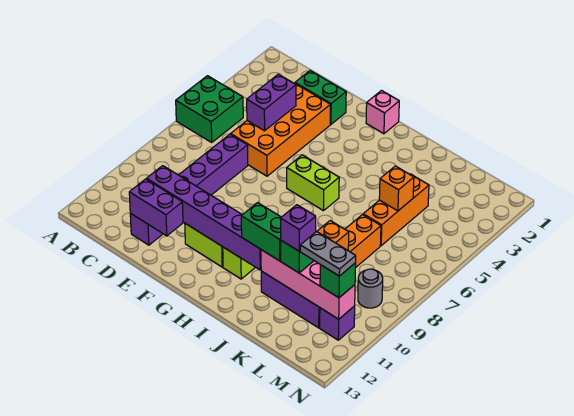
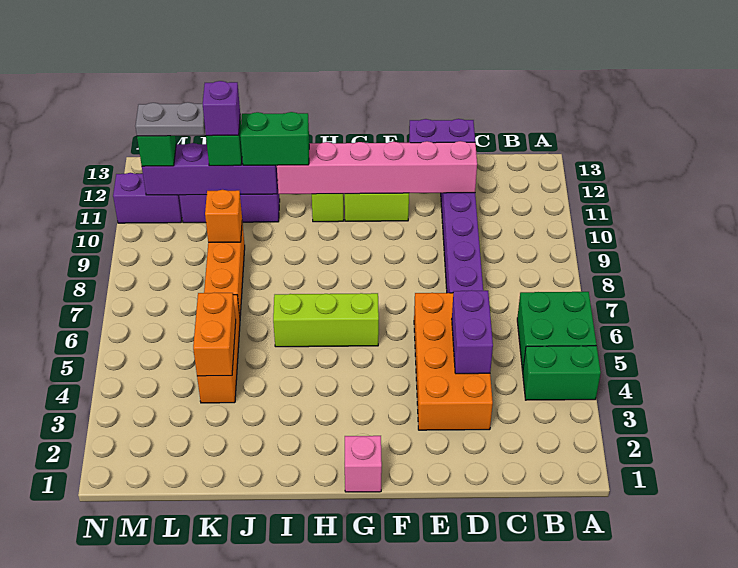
green 1x2 brick [295,71,346,124] -> green 1x2 brick moved to [523,346,601,400]
purple 1x6 brick [147,166,261,270] -> pink 1x6 brick [277,141,477,194]
lime 1x2 brick [287,155,339,211] -> lime 1x3 brick [273,293,379,347]
pink 1x4 brick [261,250,355,319] -> purple 1x4 brick [142,143,278,195]
orange 1x1 brick [379,166,414,211] -> orange 1x2 brick [193,293,236,376]
grey 1x1 round brick [358,269,383,308] -> none
purple 1x1 brick [320,306,355,340] -> purple 1x2 brick [113,173,182,223]

